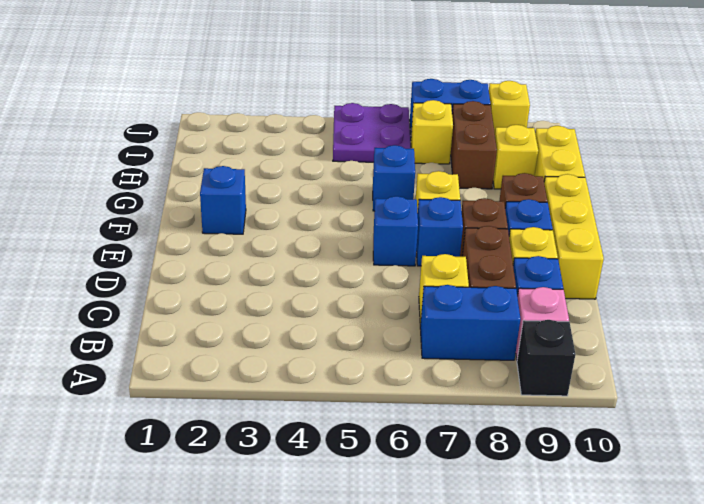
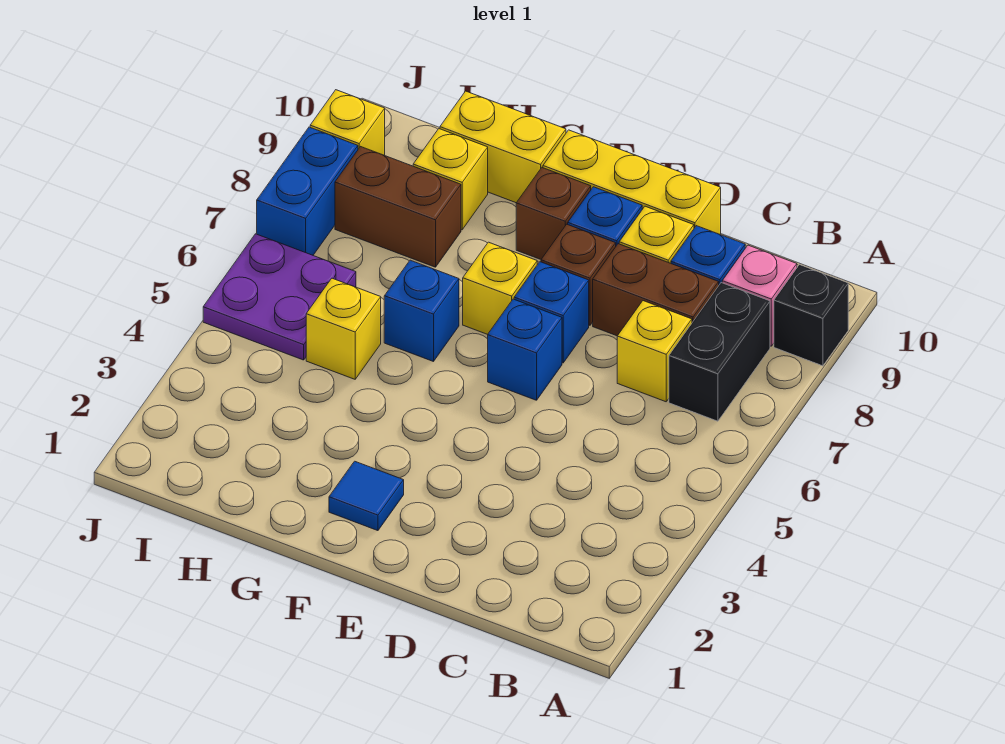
blue 1x2 brick [420,285,521,360] -> black 1x2 brick [669,283,770,421]
blue 1x1 brick [200,166,246,234] -> blue 1x1 tile [329,461,404,531]
yellow 1x1 brick [411,100,453,164] -> yellow 1x1 brick moved to [306,278,381,379]

